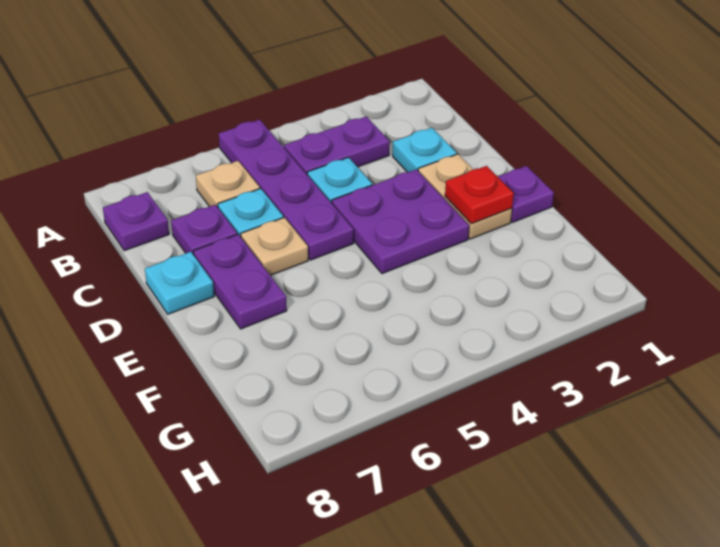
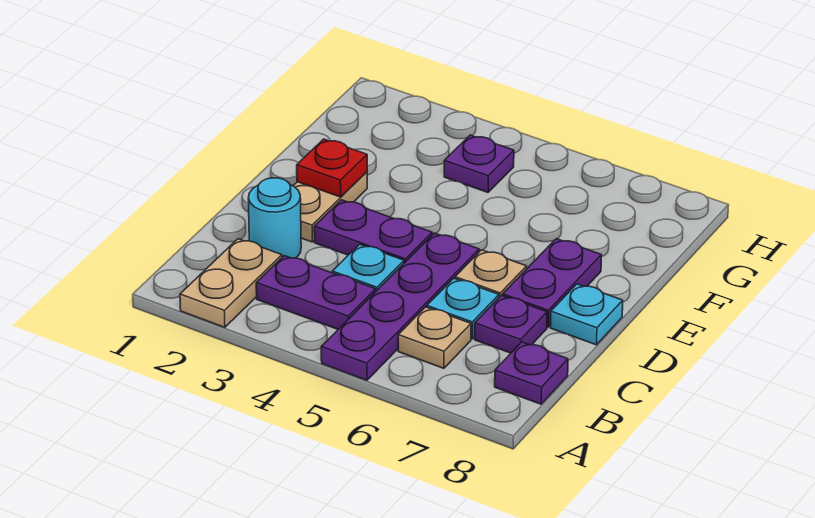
none -> tan 1x2 plate [180,239,282,327]
cyan 1x1 plate [392,128,457,172] -> cyan 1x1 round brick [248,178,301,258]
purple 2x2 plate [332,169,469,274] -> purple 1x2 plate [314,200,432,263]
purple 1x1 plate [498,166,554,222] -> purple 1x1 plate moved to [444,135,514,192]

